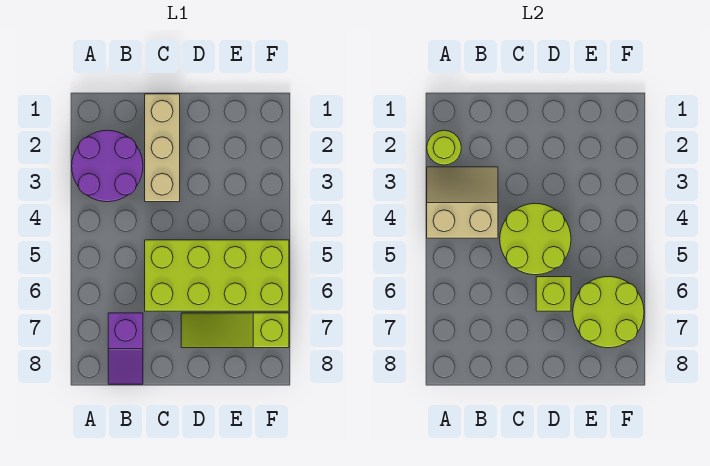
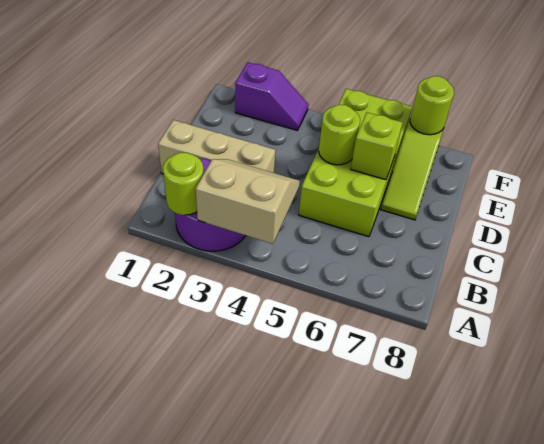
tan 2x2 slope [427,167,498,238] -> tan 2x2 slope turned to [196,159,300,244]
purple 1x2 slope [108,313,143,384] -> purple 1x2 slope moved to [235,62,308,130]
lime 2x2 round brick [500,203,571,275] -> lime 1x1 round brick [319,105,360,165]
lime 2x2 round brick [573,277,644,348] -> lime 1x1 round brick [410,76,454,135]

